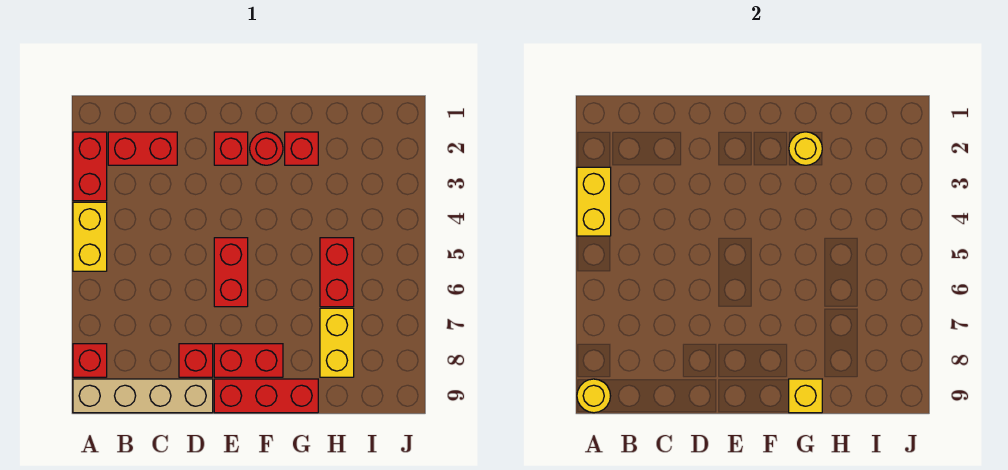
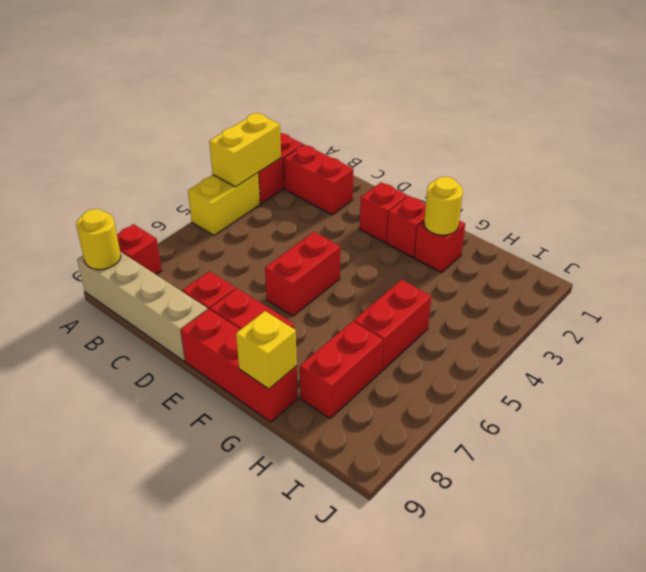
red 1x1 round brick [250,132,283,165] -> red 1x1 brick [387,196,426,257]
yellow 1x2 brick [320,308,354,377] -> red 1x2 brick [300,321,383,418]

